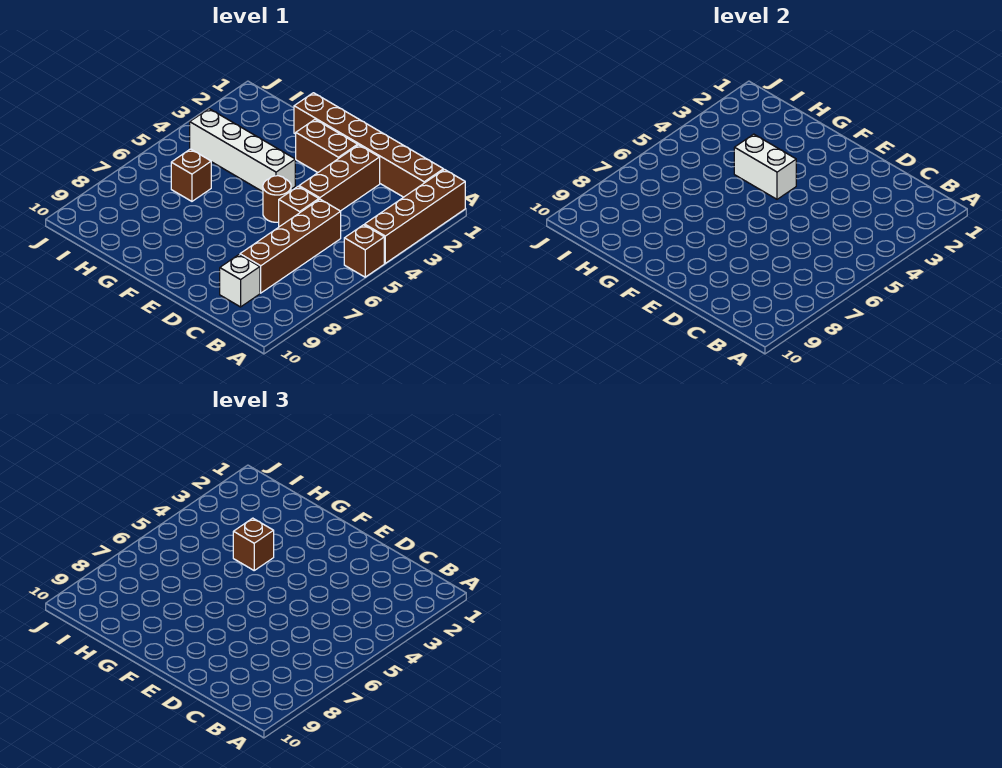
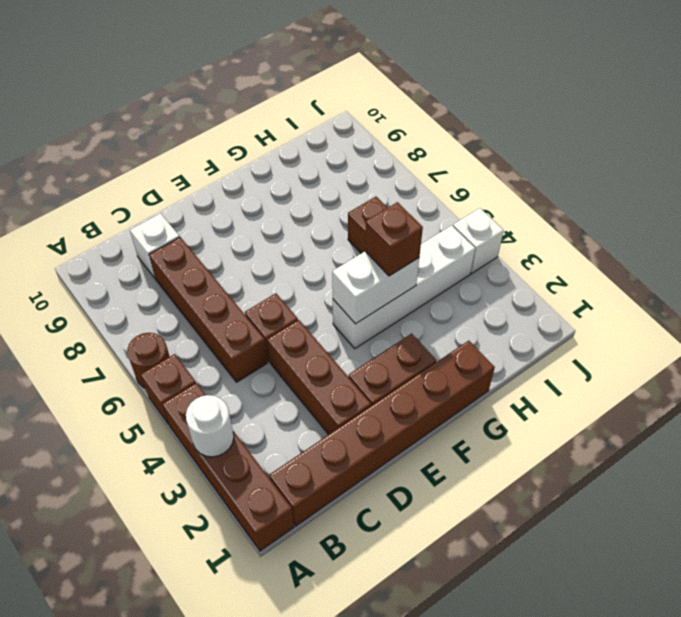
none -> white 1x1 round brick [186,395,234,457]
brown 1x1 round brick [263,176,291,222] -> brown 1x1 round brick moved to [127,333,170,388]
none -> white 1x1 brick [453,208,504,273]

